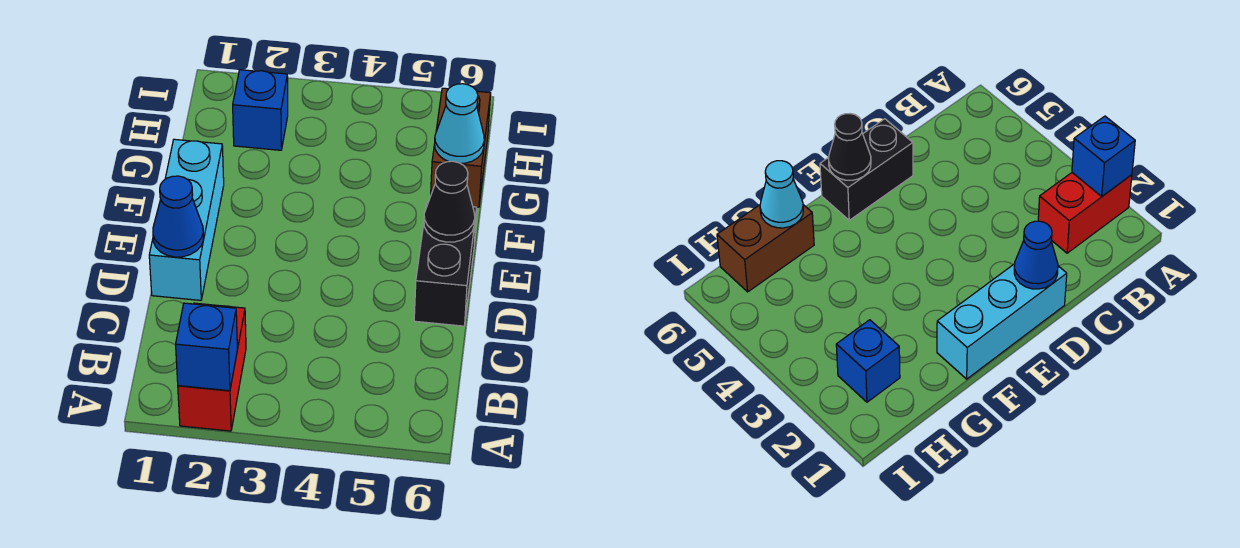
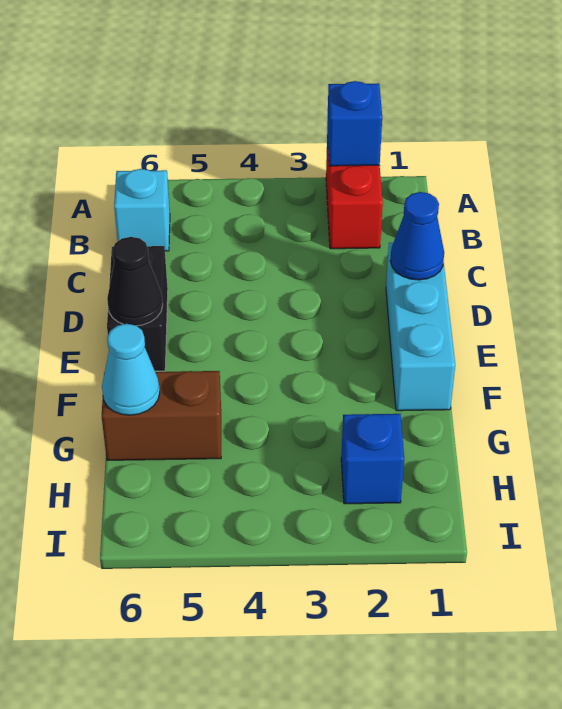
none -> cyan 1x1 brick [114,169,170,251]
brown 1x2 brick [431,88,491,207] -> brown 1x2 brick turned to [102,371,221,460]

